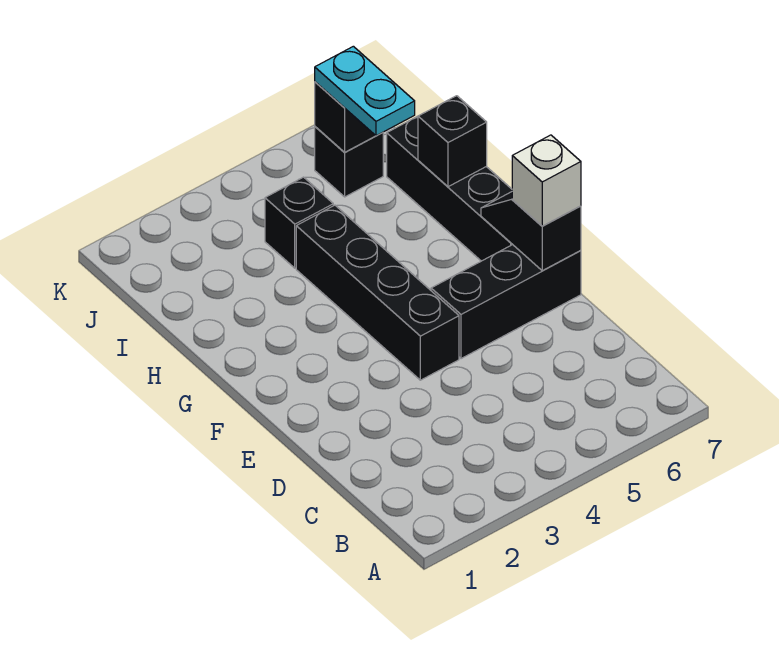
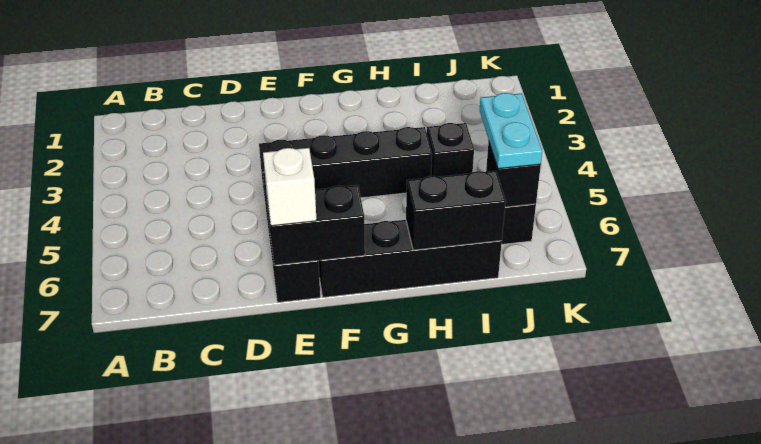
black 1x2 slope [481,192,581,271] -> black 1x2 brick [267,185,365,265]
black 1x1 brick [418,96,487,187] -> black 1x2 brick [406,171,506,250]
cyan 1x2 plate [315,46,415,136] -> cyan 1x2 plate turned to [480,93,542,169]

